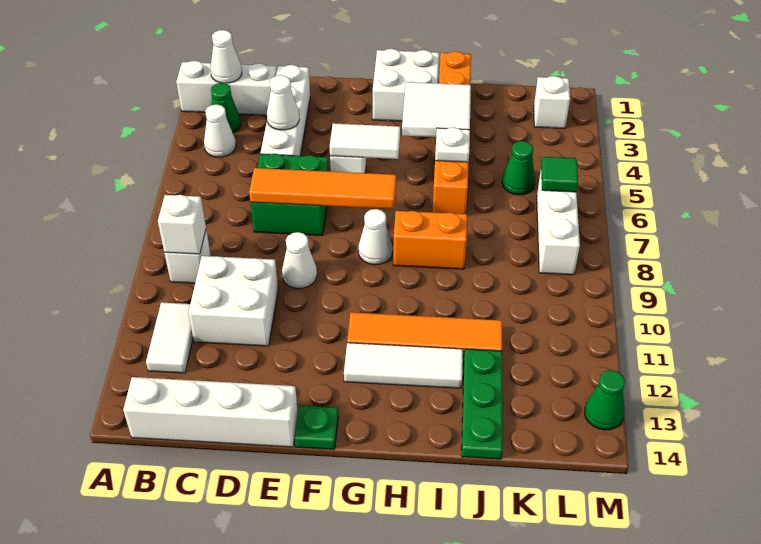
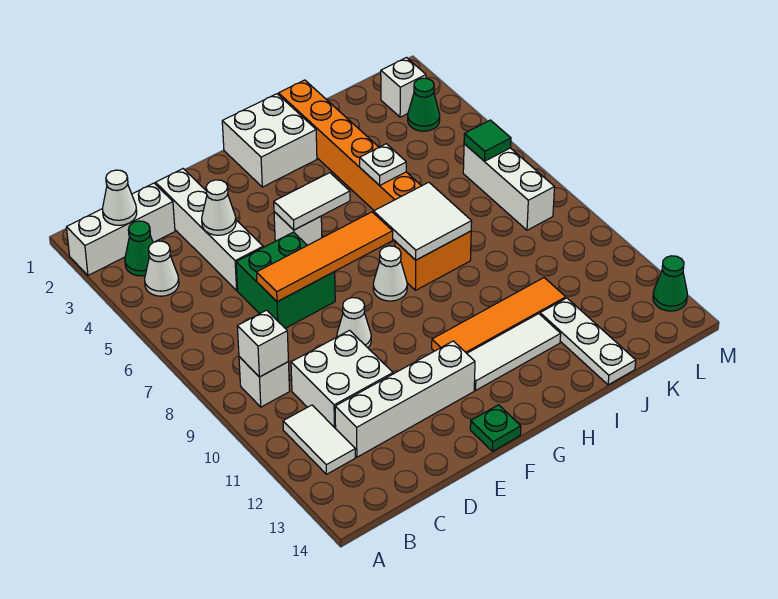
white 1x4 brick [123,377,298,447] -> white 1x4 brick moved to [335,341,475,457]
white 2x2 tile [402,82,471,137] -> white 2x2 tile moved to [374,182,472,260]
green 1x3 plate [462,349,503,459] -> white 1x3 plate [540,298,636,385]
green 1x1 cone [502,141,535,195] -> green 1x1 cone moved to [408,78,440,131]

